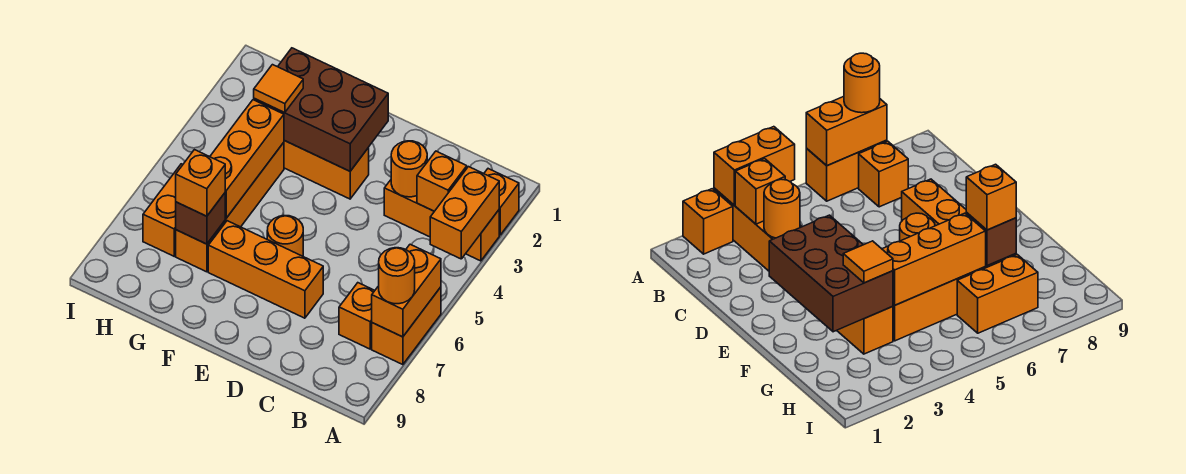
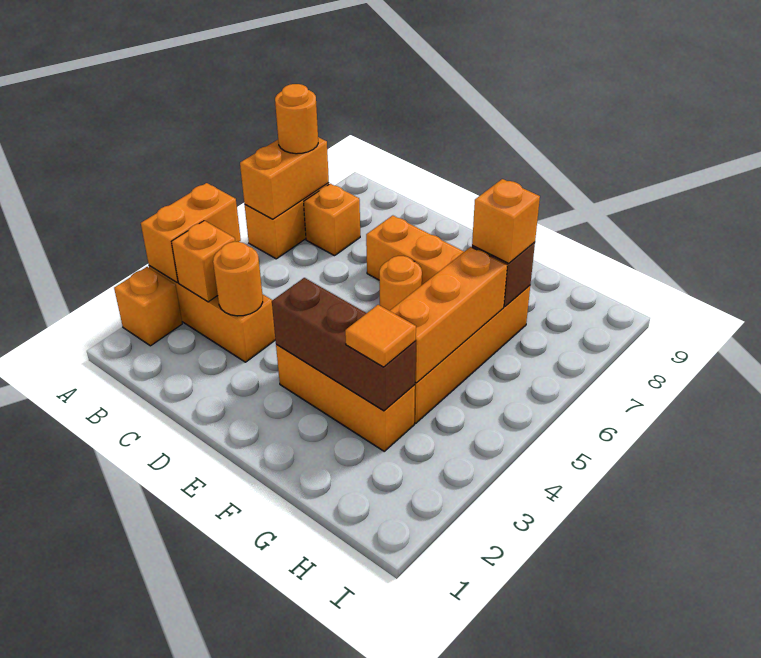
brown 2x3 brick [254,48,388,171] -> brown 1x3 brick [272,278,416,411]
orange 1x2 brick [143,164,183,256] -> none

